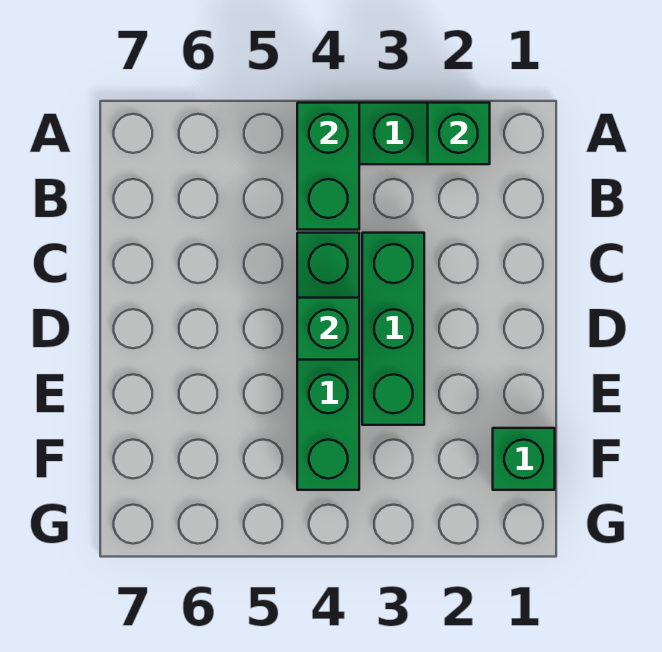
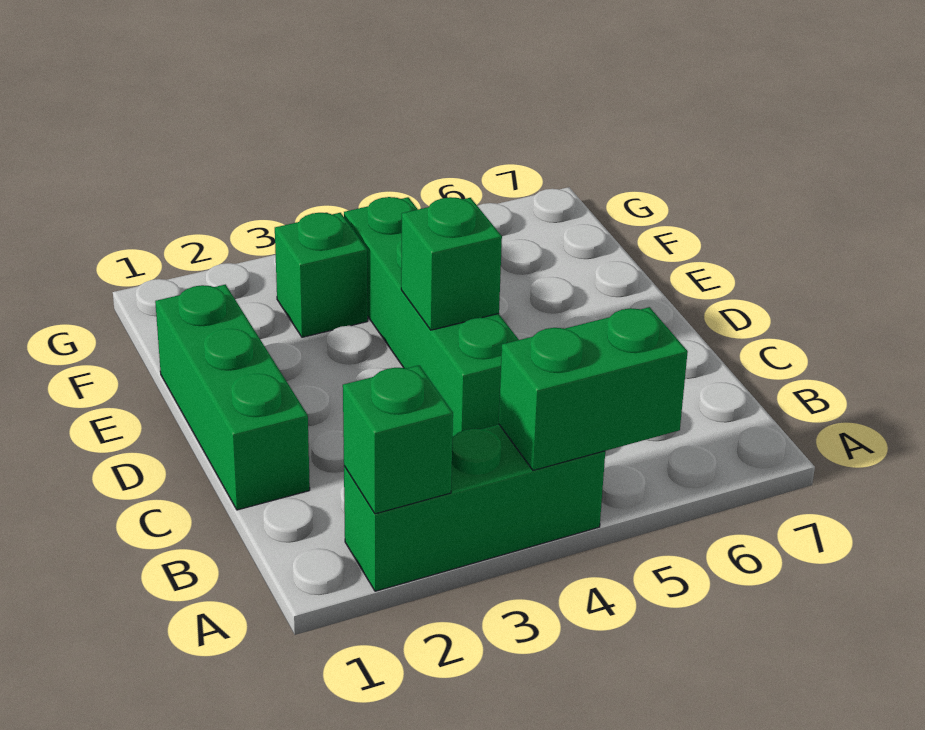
green 1x2 brick [297,103,359,230] -> green 1x2 brick turned to [499,307,688,470]
green 1x3 brick [362,233,424,425] -> green 1x3 brick moved to [155,285,310,510]
green 1x1 brick [493,428,555,490] -> green 1x1 brick moved to [275,213,368,337]

